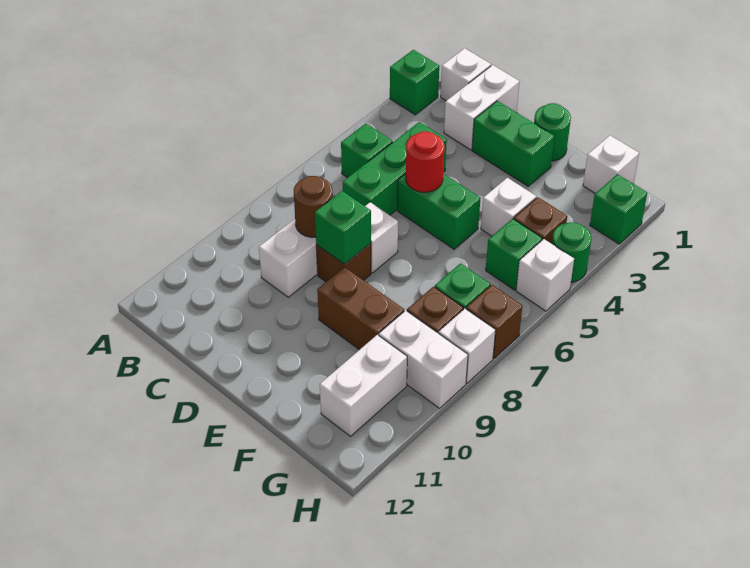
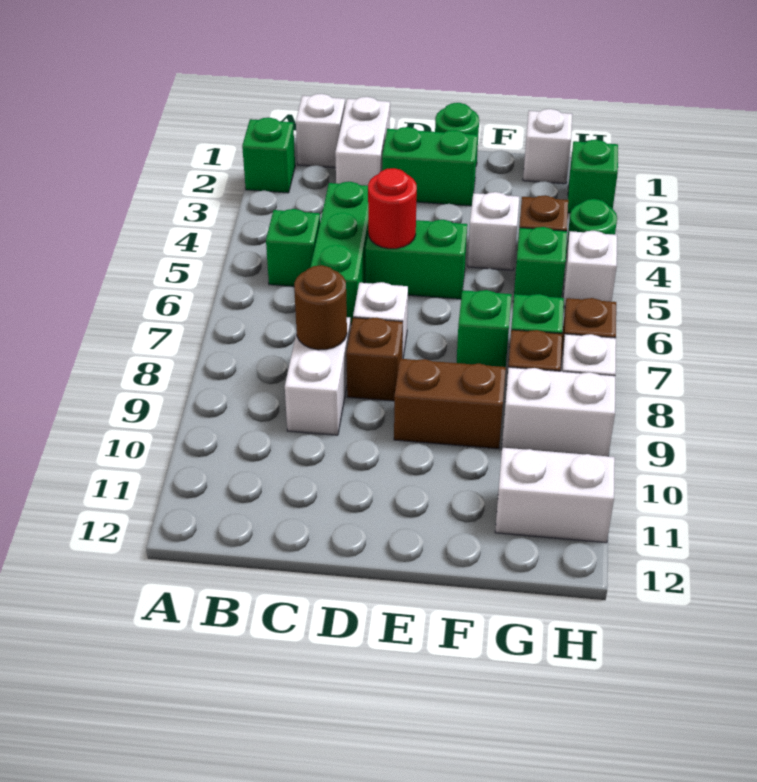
green 1x1 brick [315,191,371,264] -> green 1x1 brick moved to [456,290,512,367]
white 1x2 brick [320,335,407,436] -> white 1x2 brick turned to [495,448,615,543]

